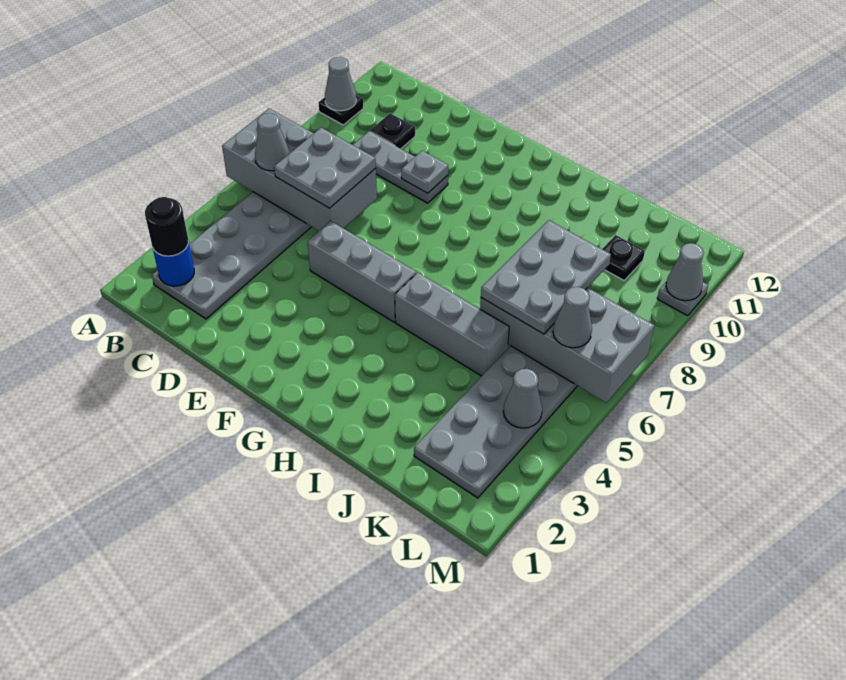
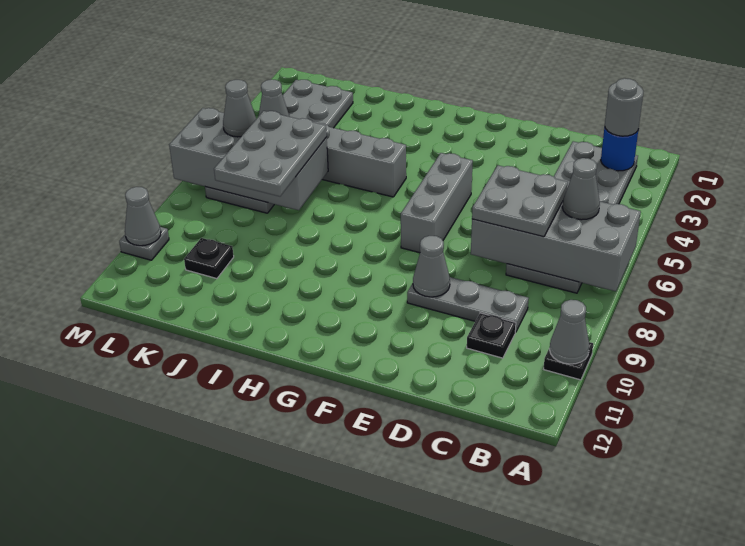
black 1x1 round brick [145,197,188,256] -> grey 1x1 round brick [605,78,643,136]
grey 1x3 brick [307,221,416,322] -> grey 1x3 brick turned to [401,153,473,253]
grey 1x1 plate [401,151,448,193] -> grey 1x1 cone [413,236,450,297]

